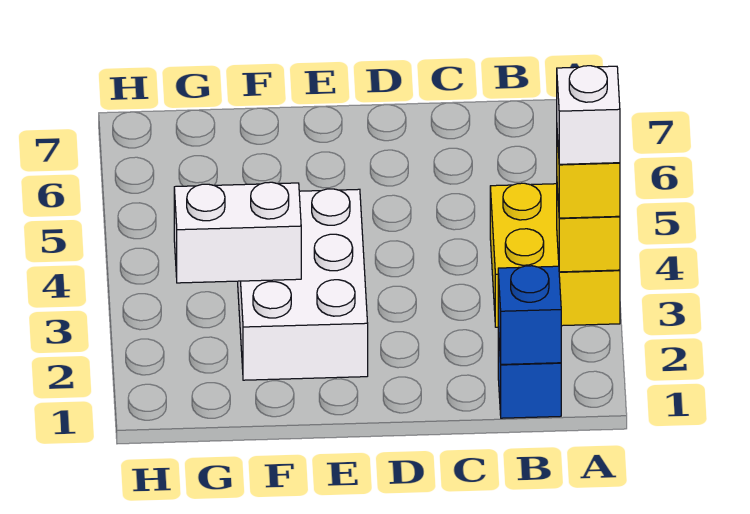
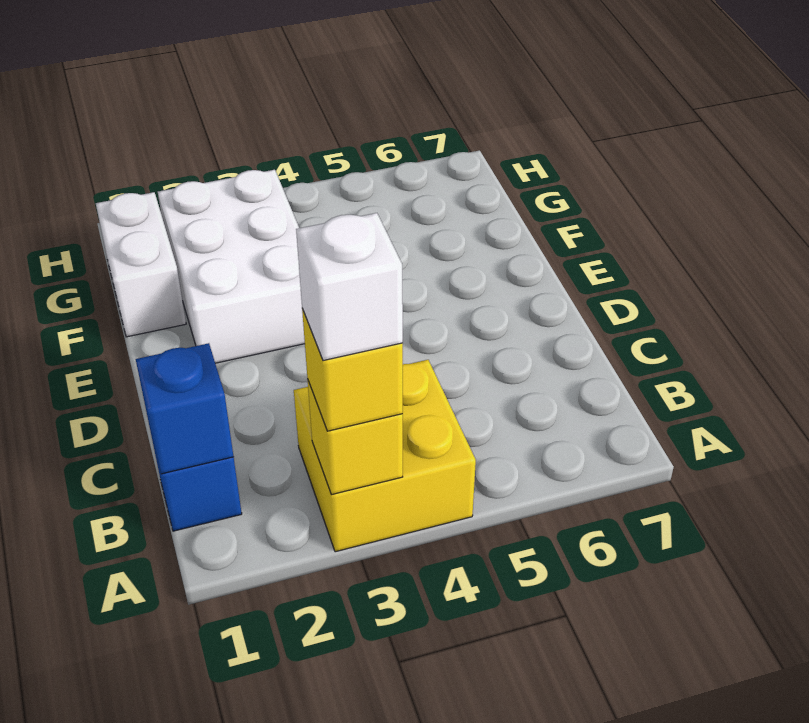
white 2x3 brick [238,189,368,380] -> white 2x3 brick turned to [158,170,305,363]
white 1x2 brick [174,182,301,283] -> white 1x2 brick moved to [96,192,186,337]

